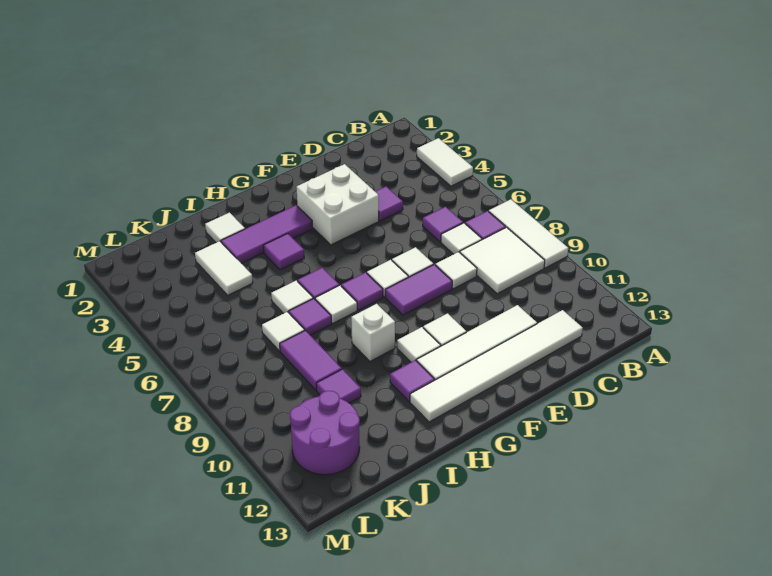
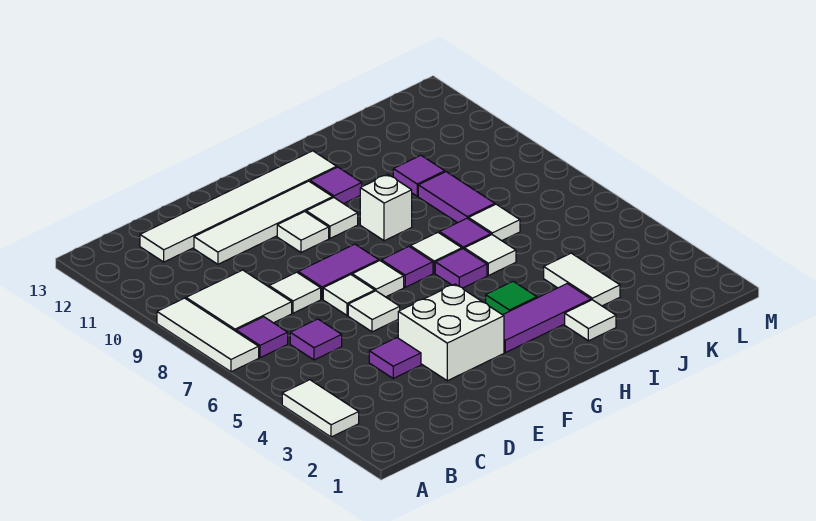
white 1x1 tile [441,223,482,254] -> white 1x1 tile moved to [348,291,400,332]
purple 1x1 tile [263,234,304,270] -> green 1x1 tile [486,281,537,315]
purple 2x2 round brick [290,391,360,475] -> none

